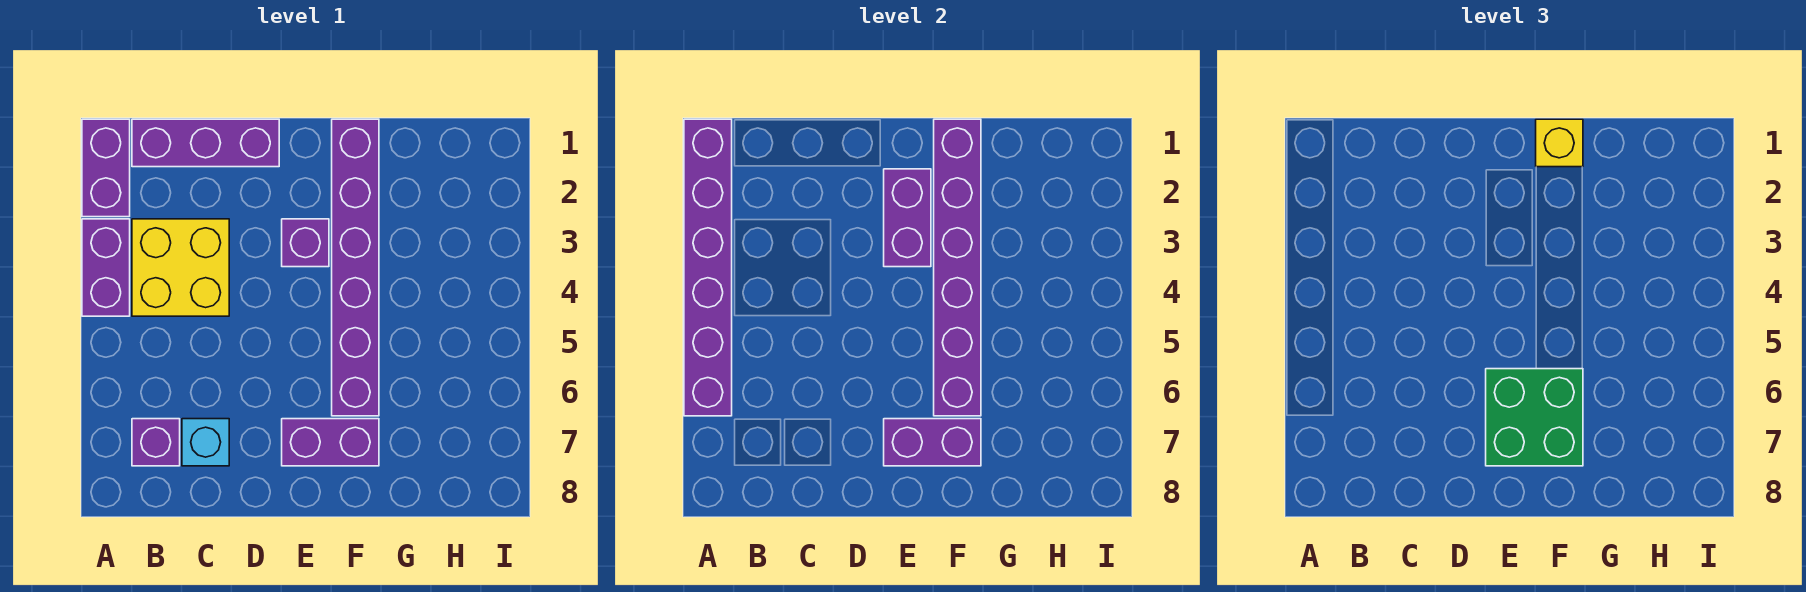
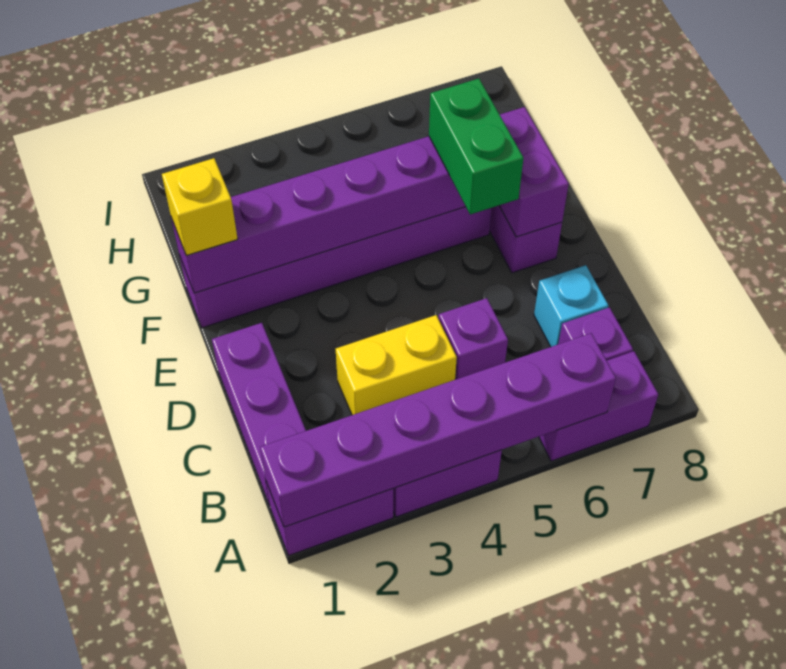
yellow 2x2 brick [132,219,229,316] -> yellow 1x2 brick [336,315,457,415]
purple 1x2 brick [884,169,931,267] -> purple 1x2 brick moved to [539,351,658,461]
purple 1x1 brick [282,219,329,267] -> purple 1x1 brick moved to [439,298,508,380]
green 2x2 brick [1486,369,1583,466] -> green 1x2 brick [429,79,523,215]

